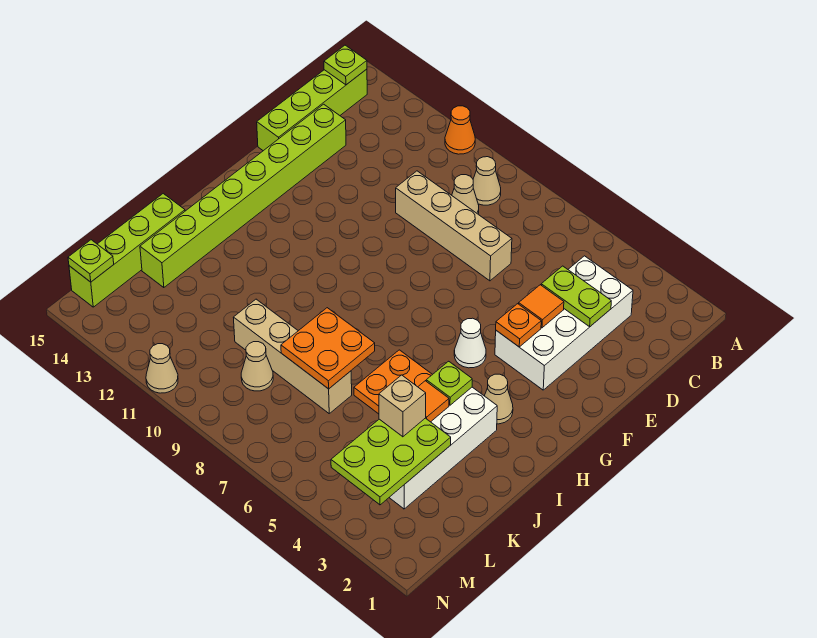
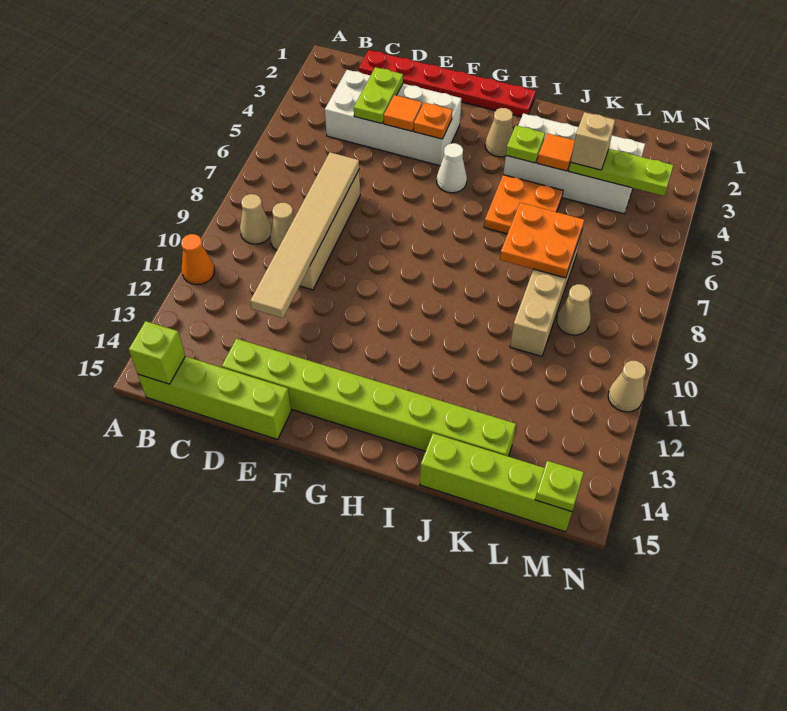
lime 1x1 plate [324,45,367,85] -> lime 1x1 brick [129,321,185,384]
none -> red 1x6 plate [359,50,536,117]
none -> tan 1x6 tile [250,152,359,318]
lime 2x3 plate [331,418,451,505] -> lime 1x3 plate [569,149,674,196]

